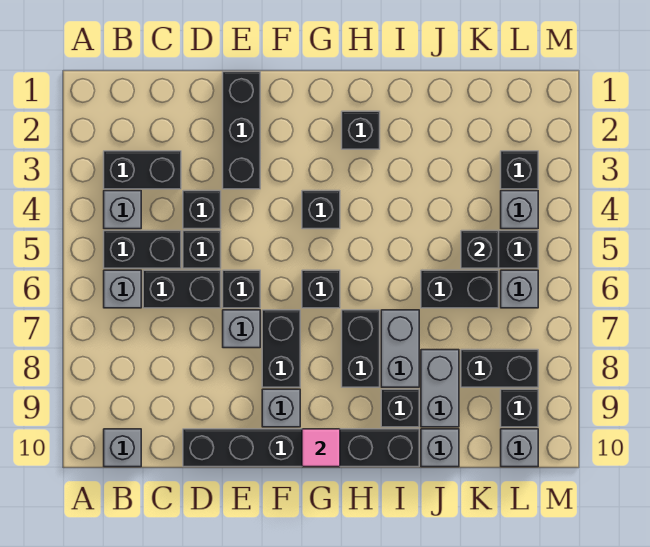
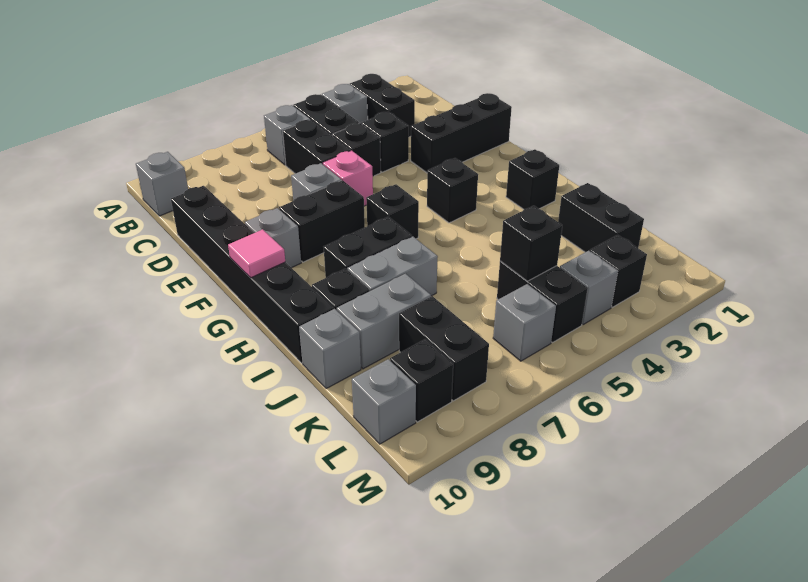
black 1x1 brick [223,270,260,308] -> pink 1x1 brick [323,151,373,206]
black 1x2 brick [421,270,499,308] -> black 1x2 brick moved to [558,183,644,252]

